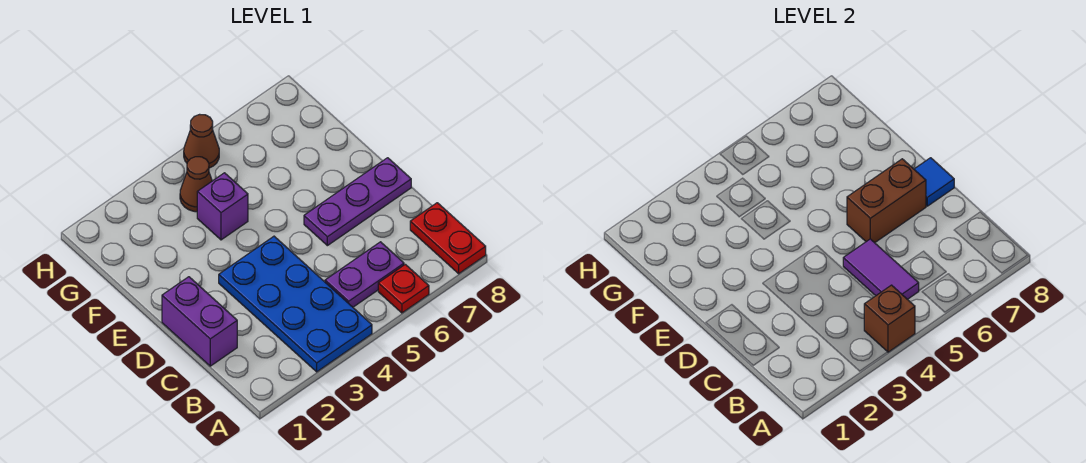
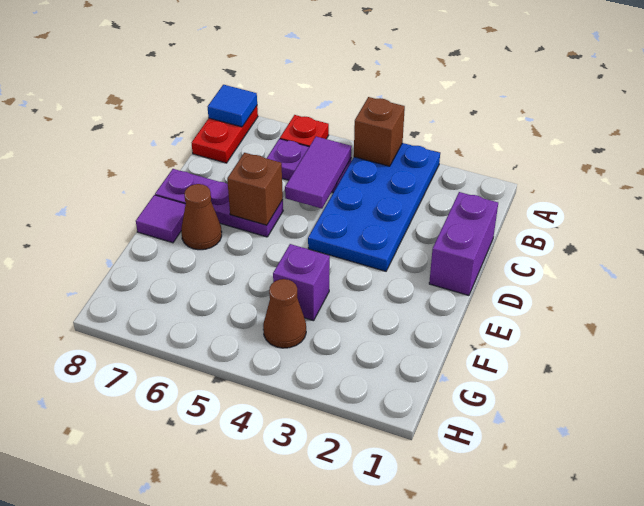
brown 1x2 brick [847,159,926,243] -> brown 1x1 brick [227,153,283,225]
blue 1x1 tile [914,158,954,206] -> blue 1x1 tile moved to [208,85,257,127]
none -> purple 1x1 tile [136,195,186,243]
brown 1x1 cone [184,114,219,168] -> brown 1x1 cone moved to [181,184,222,250]

